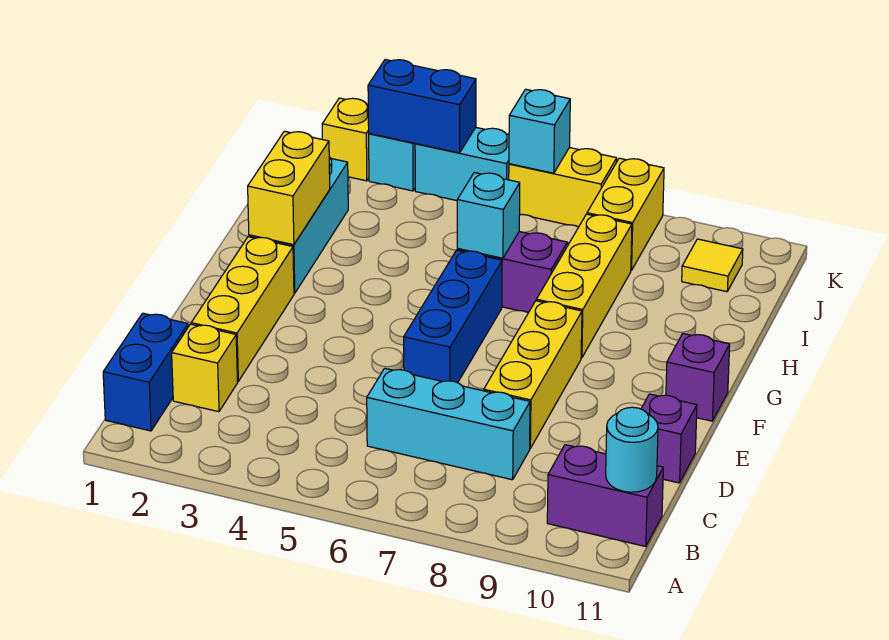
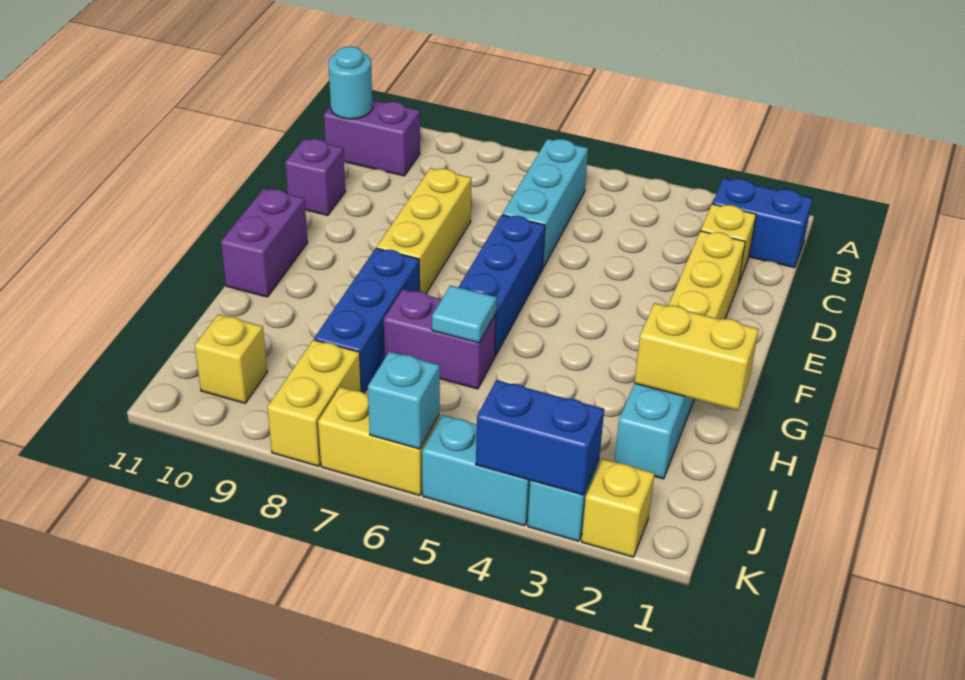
blue 1x2 brick [103,313,188,431] -> blue 1x2 brick turned to [712,178,813,268]
cyan 1x3 brick [367,368,530,480] -> cyan 1x3 brick turned to [503,139,588,268]
purple 1x1 brick [666,334,730,421] -> purple 1x2 brick [221,189,308,297]
yellow 1x2 brick [248,131,330,245] -> yellow 1x2 brick turned to [634,303,759,410]
yellow 1x3 brick [536,214,632,358] -> blue 1x3 brick [314,248,420,393]
cyan 1x1 brick [457,173,520,258] -> cyan 1x1 tile [432,285,497,343]
yellow 1x1 tile [682,239,743,292] -> yellow 1x1 brick [195,314,267,403]

